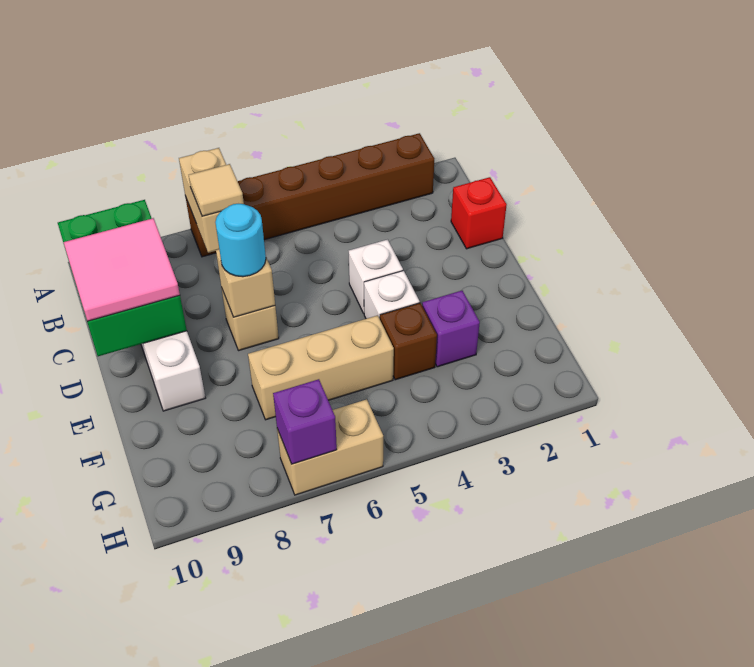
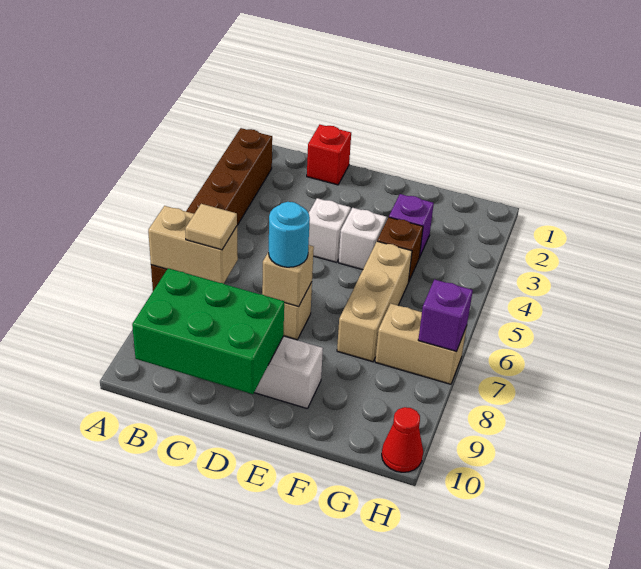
pink 2x2 tile [63,218,180,321] -> none
tan 1x2 brick [277,399,383,495] -> tan 1x2 brick turned to [375,303,467,384]
none -> red 1x1 cone [382,407,423,472]

